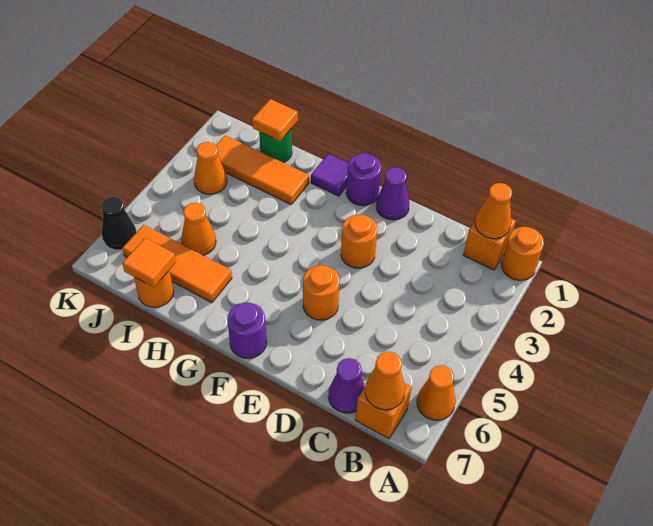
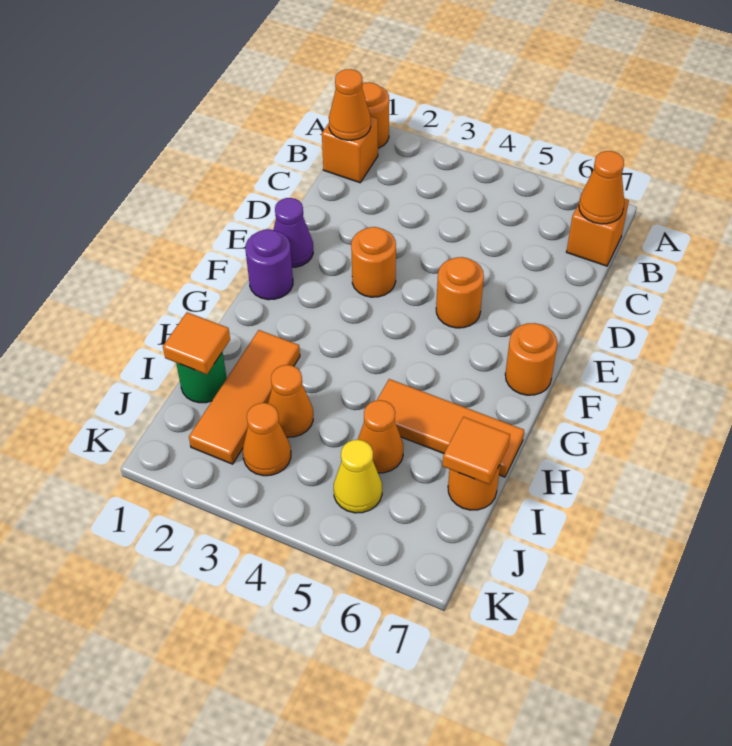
orange 1x1 cone [417,365,455,420] -> orange 1x1 cone moved to [268,365,313,437]
purple 1x1 cone [328,358,365,413] -> none
purple 1x1 round brick [227,303,267,358] -> orange 1x1 round brick [505,323,557,395]
purple 1x1 tile [311,154,348,196] -> none
orange 1x3 tile [123,225,232,303] -> orange 1x3 tile turned to [377,379,524,477]
none -> yellow 1x1 cone [334,440,382,513]
black 1x1 cone [101,197,136,250] -> none

